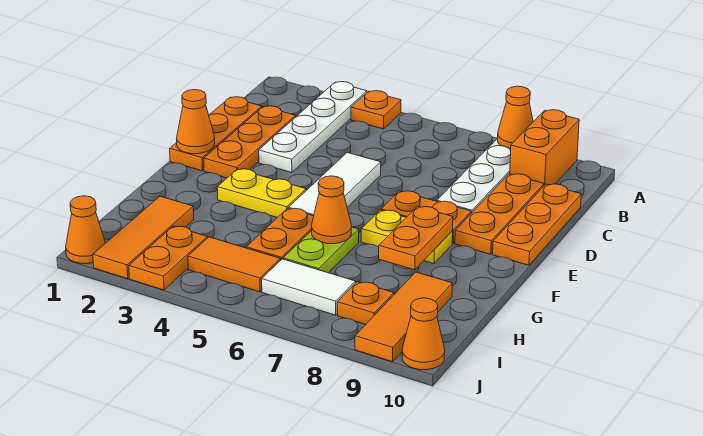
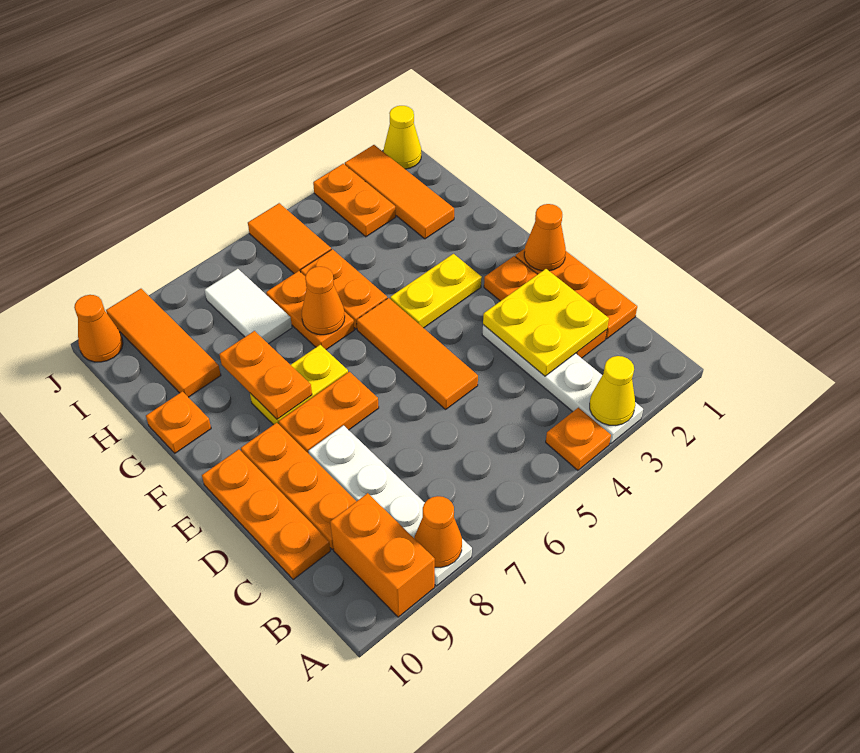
none -> yellow 1x1 cone [590,356,635,425]
none -> yellow 2x2 plate [483,269,609,376]
white 1x3 tile [288,153,381,216] -> orange 1x3 tile [357,298,478,409]
lime 1x2 plate [283,227,359,273] -> orange 1x2 plate [266,271,354,350]
orange 1x2 tile [188,237,280,292] -> orange 1x2 tile turned to [248,203,331,274]
white 1x2 tile [262,259,356,315] -> white 1x2 tile turned to [205,269,292,344]
orange 1x1 plate [337,282,394,325] -> orange 1x1 plate moved to [146,391,211,453]
orange 1x1 cone [66,196,105,264] -> yellow 1x1 cone [384,106,421,169]

